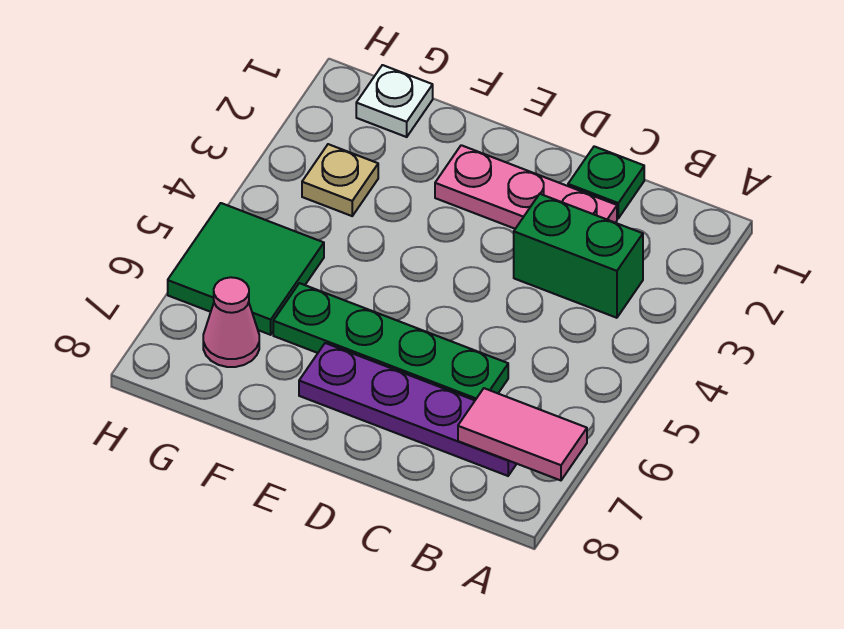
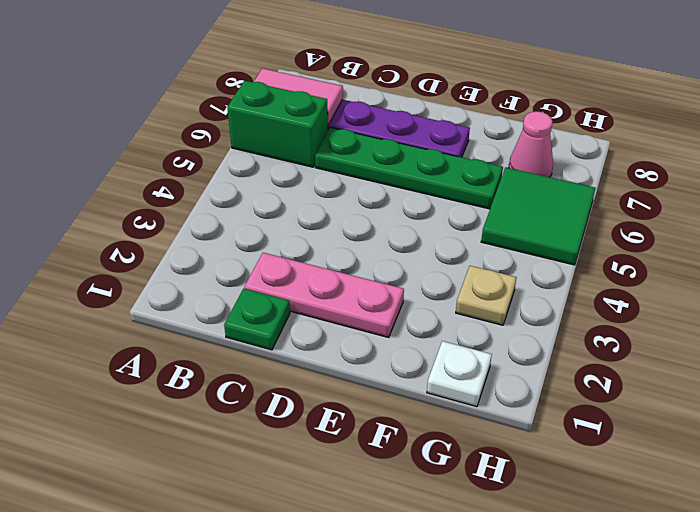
green 1x2 brick [514,194,643,318] -> green 1x2 brick moved to [227,81,328,167]

